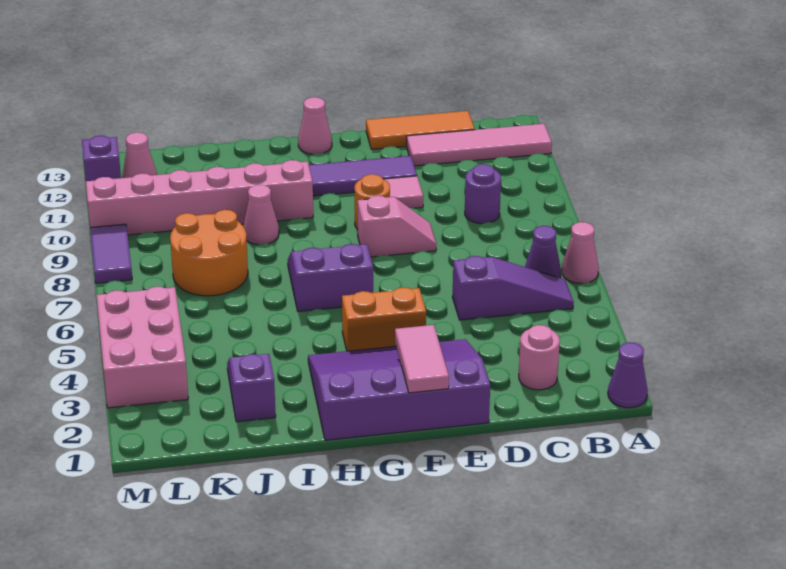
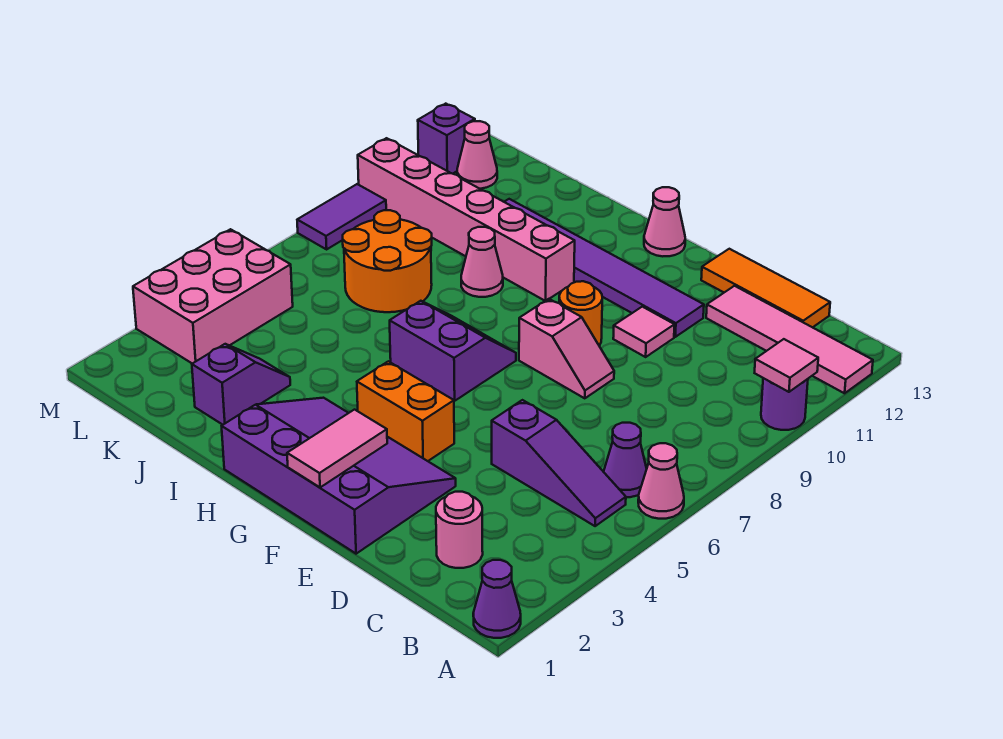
none -> pink 1x1 tile [755,339,818,392]
purple 1x1 round brick [465,164,501,224] -> purple 1x1 round brick moved to [761,378,808,430]

